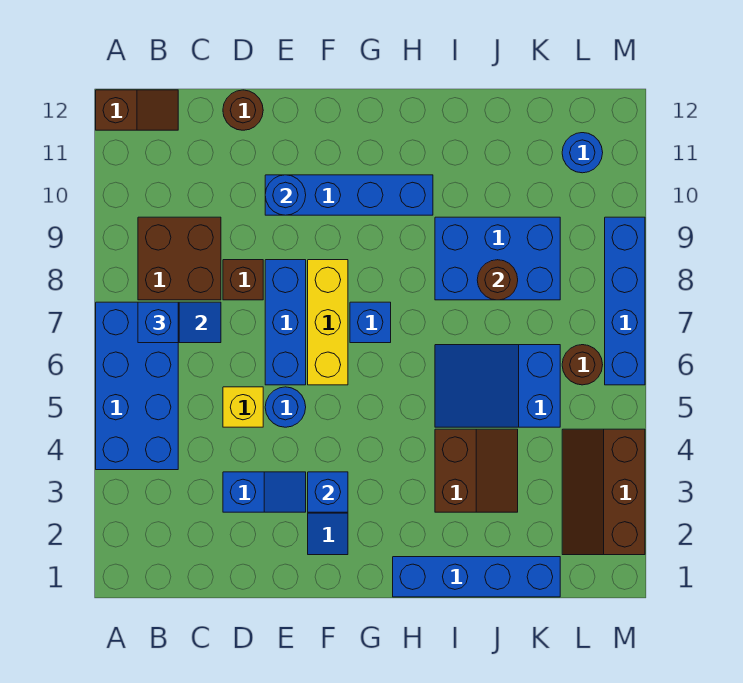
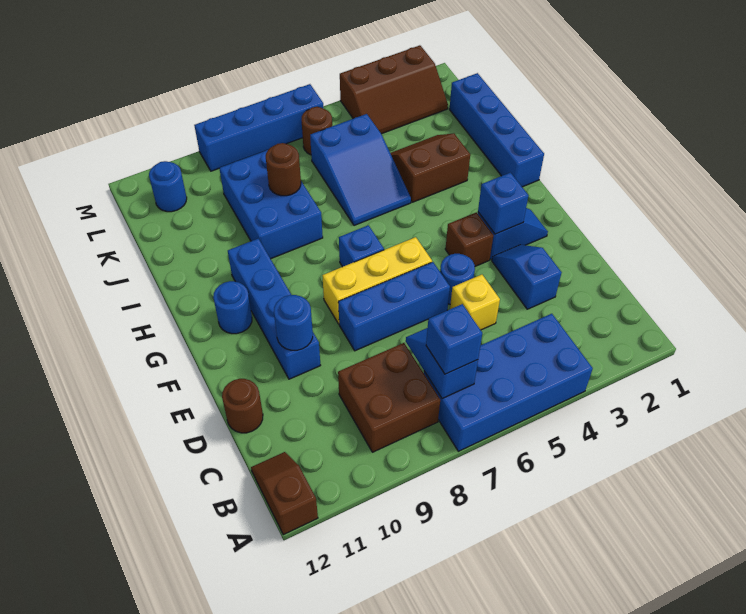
brown 1x1 brick [223,260,263,300] -> brown 1x1 brick moved to [445,212,493,266]
none -> blue 1x1 round brick [213,281,252,334]

